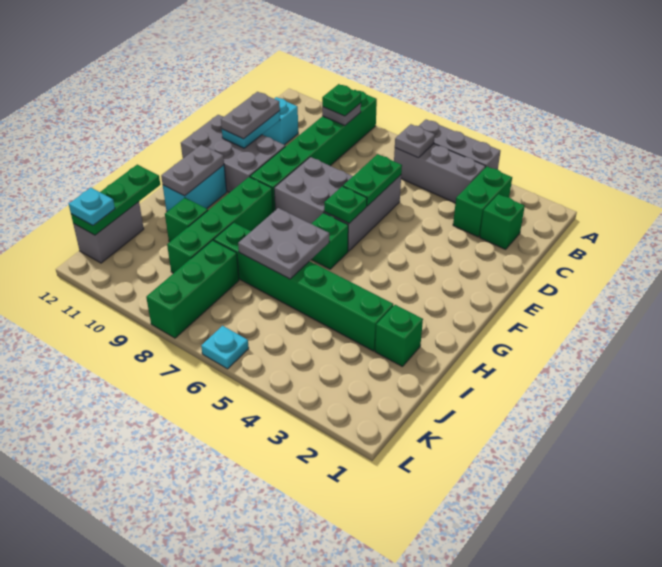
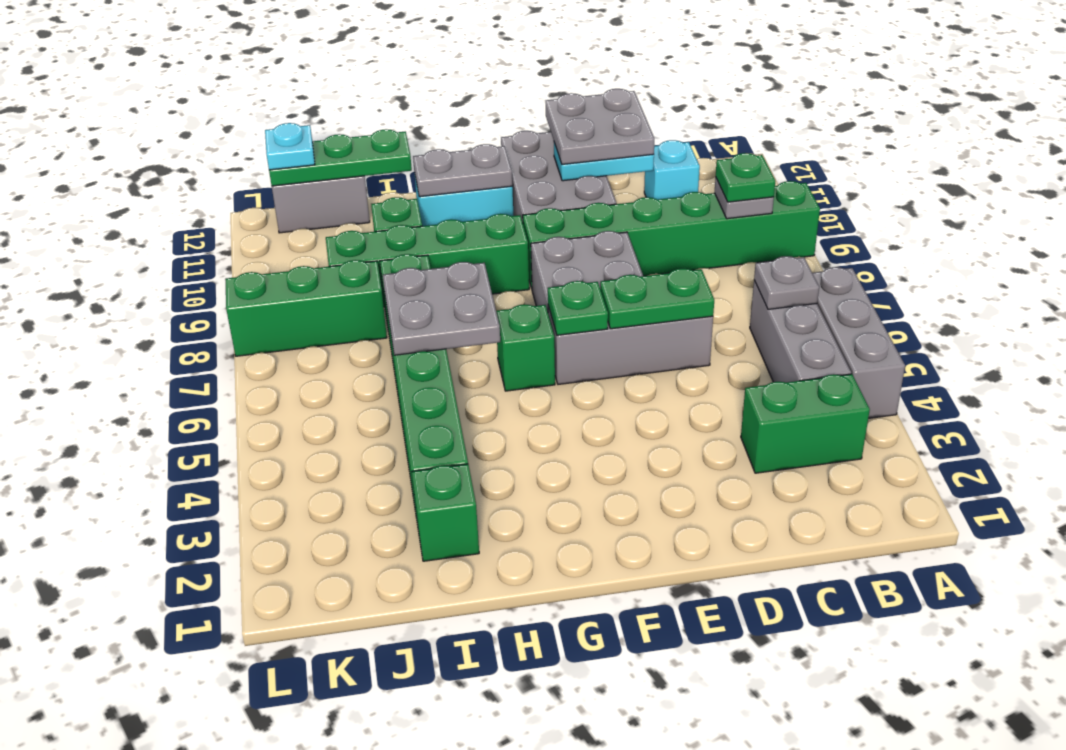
green 1x1 brick [480,194,525,249] -> none
grey 1x2 plate [221,92,280,139] -> grey 2x2 plate [546,89,654,164]
cyan 1x1 plate [201,326,249,369] -> none

